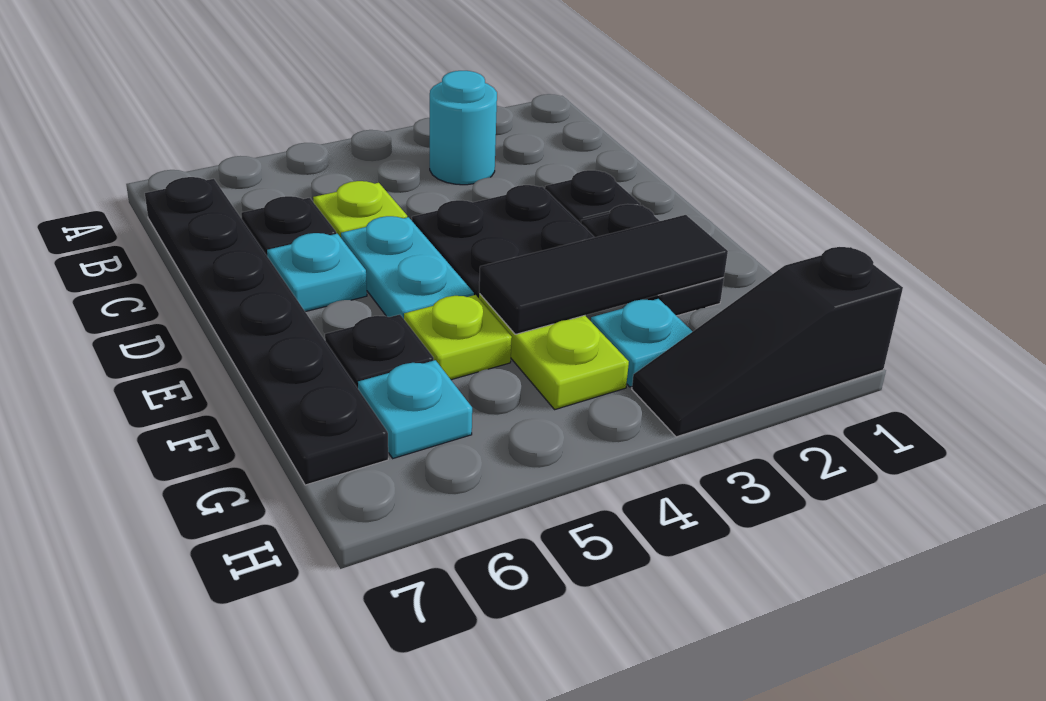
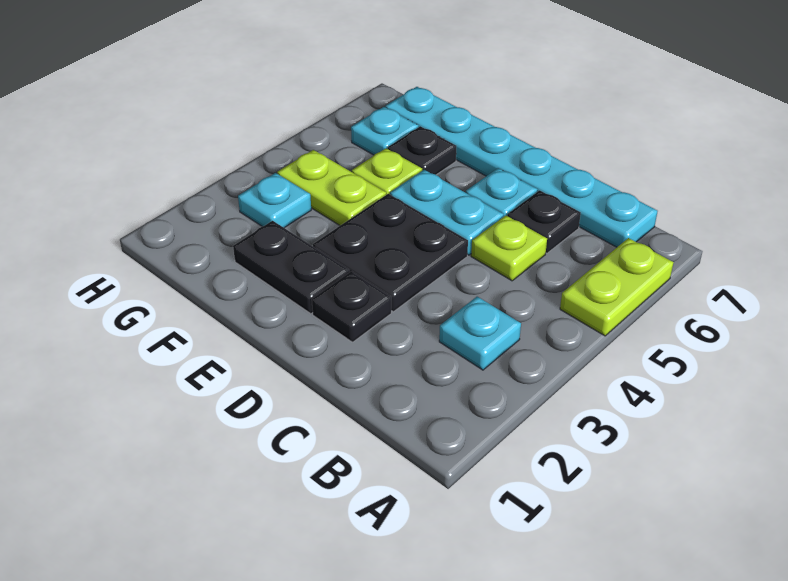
none -> lime 1x2 plate [560,238,674,336]
cyan 1x1 round brick [430,71,497,185] -> cyan 1x1 plate [439,297,521,370]
black 1x6 plate [145,177,388,485] -> cyan 1x6 plate [385,87,658,247]
black 1x3 tile [479,215,728,334] -> none
black 1x3 slope [632,247,903,437] -> none

